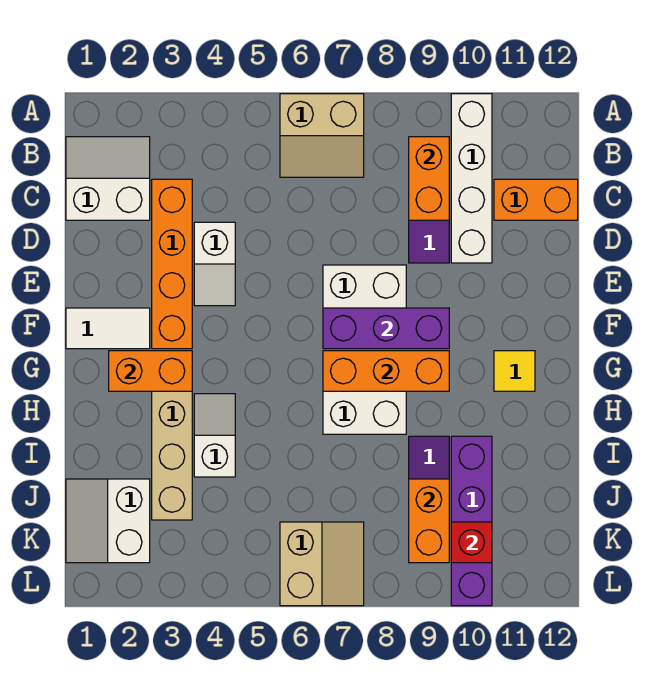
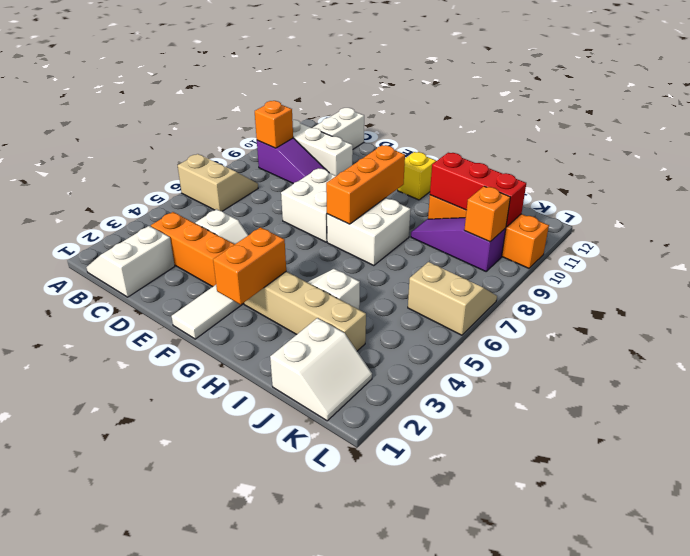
tan 2x2 slope [280,94,364,177] -> tan 2x2 slope turned to [178,154,258,211]
orange 1x2 brick [409,137,449,220] -> orange 1x1 brick [255,101,293,148]
orange 1x2 brick [494,179,578,220] -> white 1x2 brick [313,108,364,149]
purple 1x3 brick [323,308,449,349] -> none
yellow 1x1 tile [494,351,535,391] -> yellow 1x1 brick [398,152,436,200]
purple 1x4 brick [451,436,492,606] -> orange 1x4 brick [428,195,549,268]
white 2x2 slope [66,479,150,563] -> white 2x2 slope turned to [270,318,372,421]
orange 1x2 brick [409,479,449,563] -> orange 1x1 brick [464,186,510,242]
red 1x1 brick [451,522,492,563] -> red 1x3 brick [430,153,526,227]

